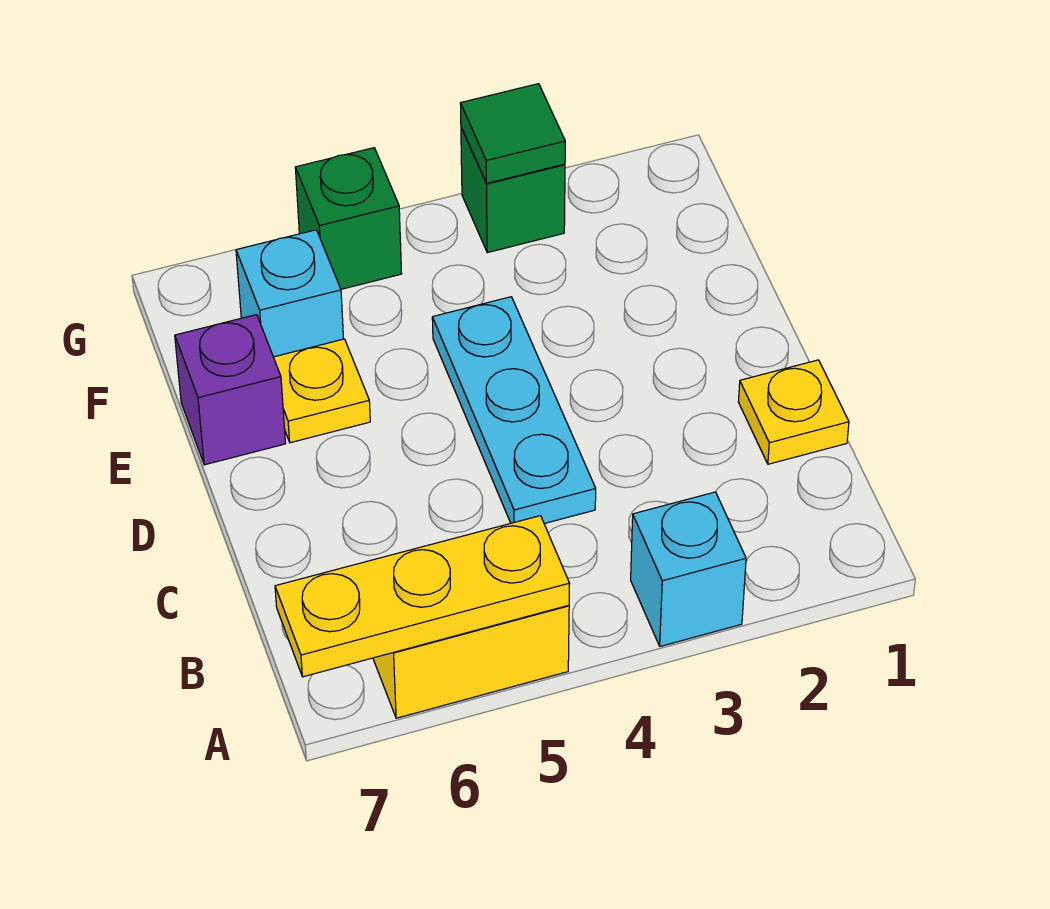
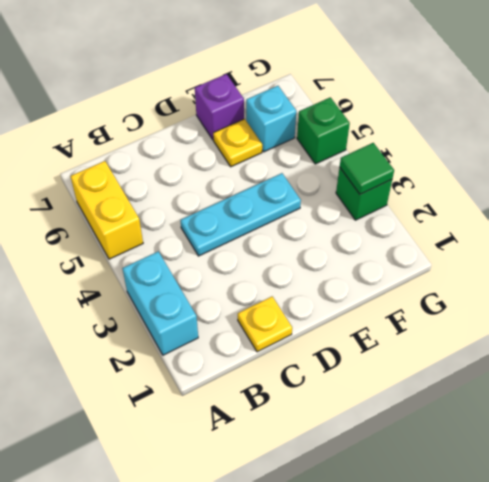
cyan 1x1 brick [631,492,746,646] -> cyan 1x2 brick [122,251,198,355]
yellow 1x3 plate [275,516,570,677] -> none

